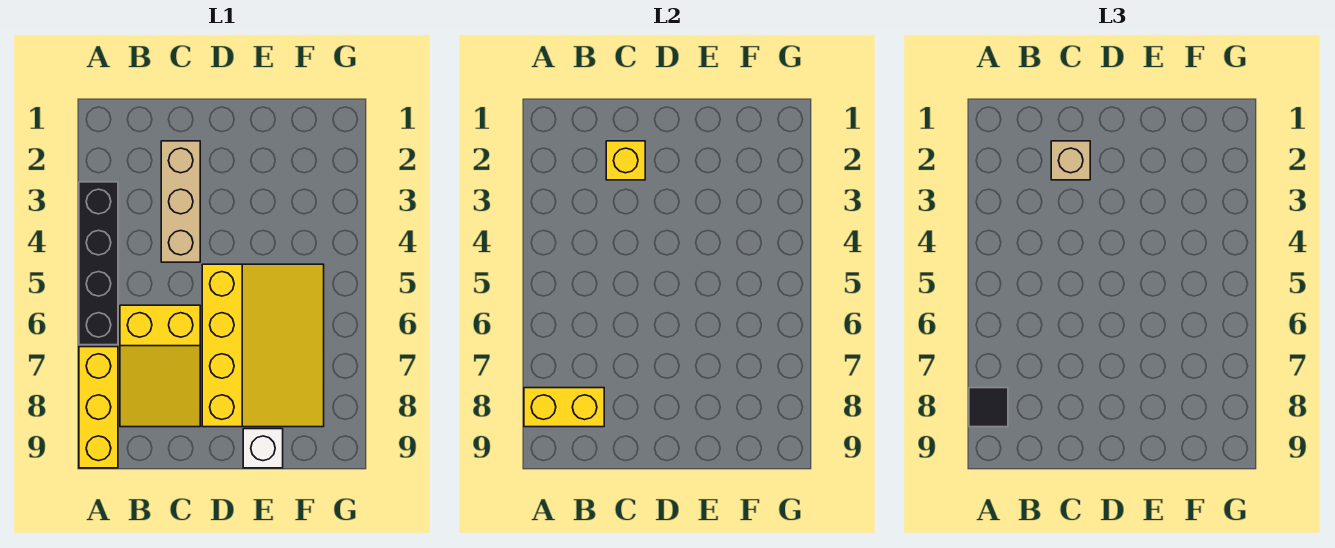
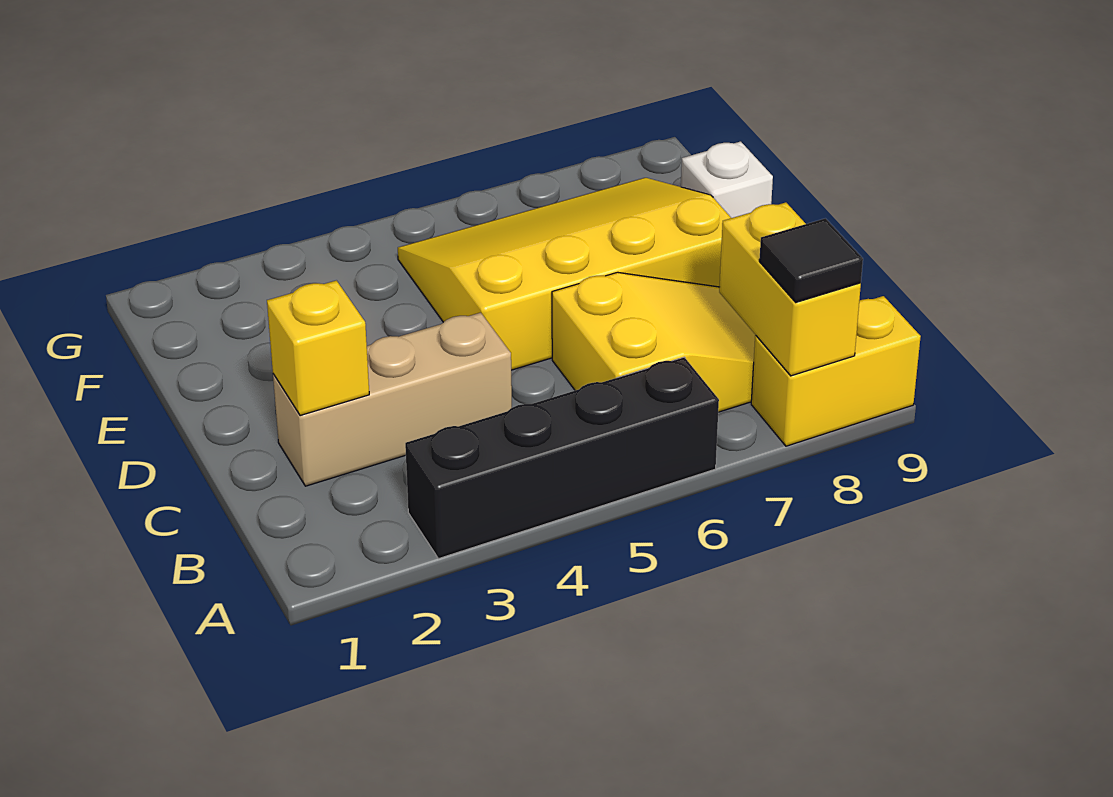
yellow 1x3 brick [79,347,118,468] -> yellow 1x2 brick [751,296,921,446]
tan 1x1 brick [1051,141,1090,180] -> none

